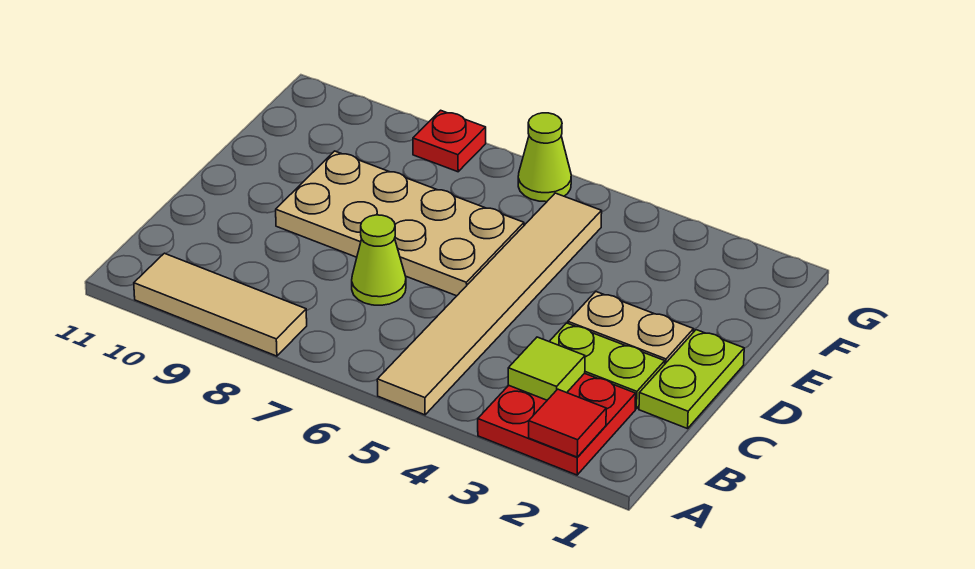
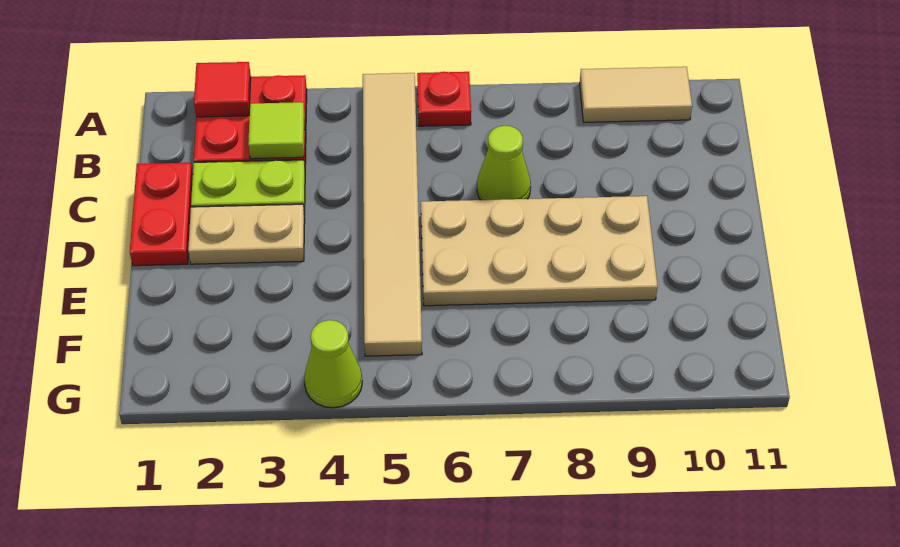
tan 1x3 tile [134,253,307,356] -> tan 1x2 tile [580,67,692,122]
lime 1x2 plate [639,330,744,429] -> red 1x2 plate [130,163,193,266]
lime 1x1 cone [518,113,571,202] -> lime 1x1 cone moved to [304,320,362,408]
red 1x1 plate [413,110,486,172] -> red 1x1 plate moved to [417,72,471,126]

